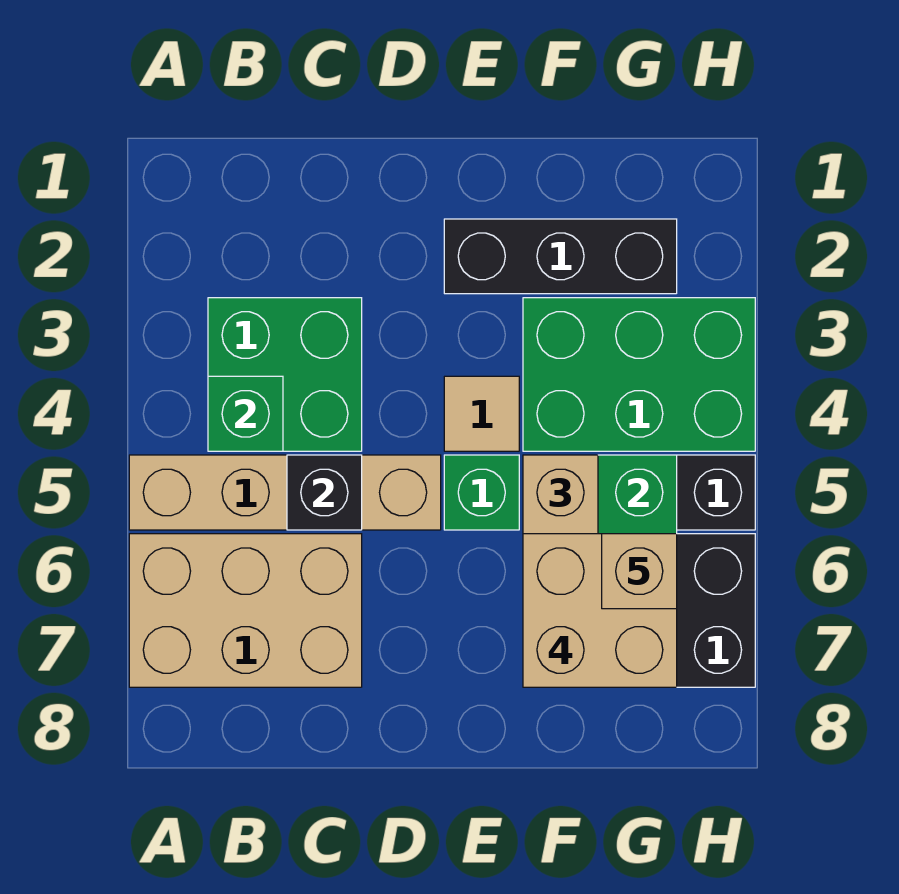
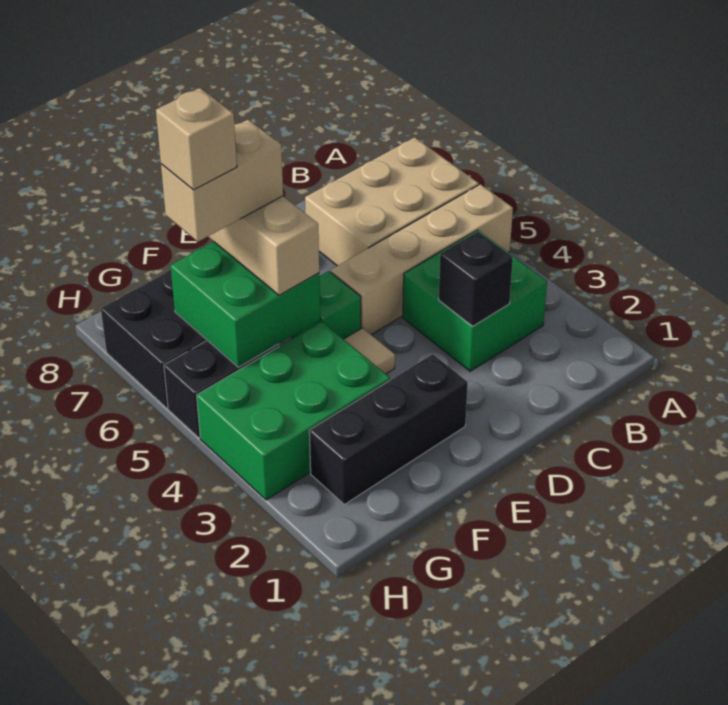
green 1x1 brick [208,376,283,451] -> none
black 1x1 brick [287,455,362,530] -> black 1x1 brick moved to [439,232,513,326]
tan 2x2 brick [523,534,677,687] -> tan 1x2 brick [161,120,283,242]

